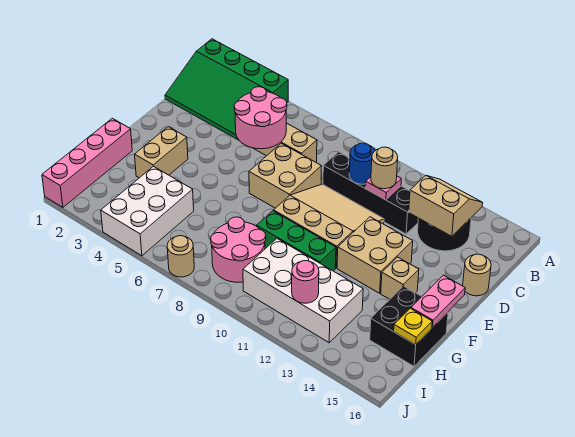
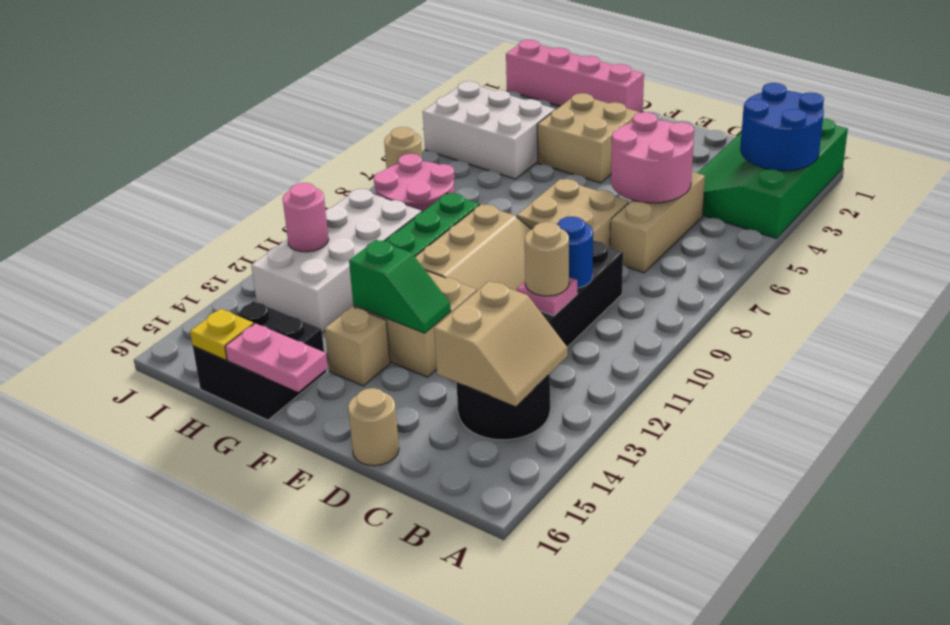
none -> blue 2x2 round brick [740,83,824,171]
none -> green 1x2 slope [349,240,451,333]
tan 1x2 brick [135,127,188,178] -> tan 2x2 brick [537,93,639,183]

